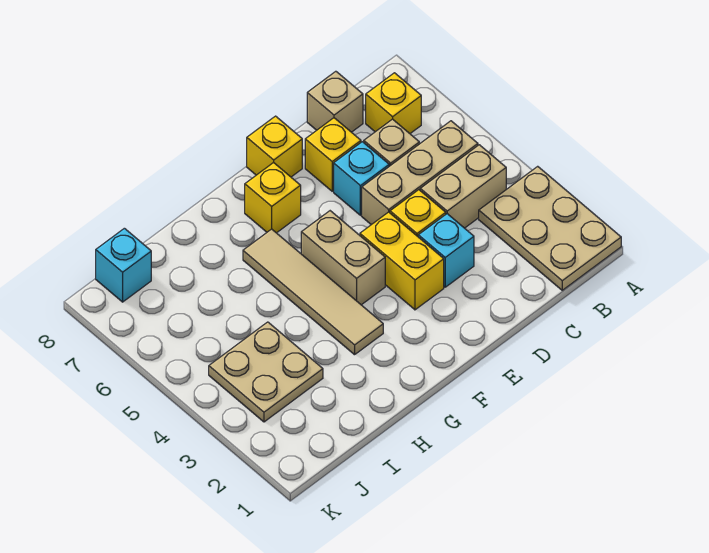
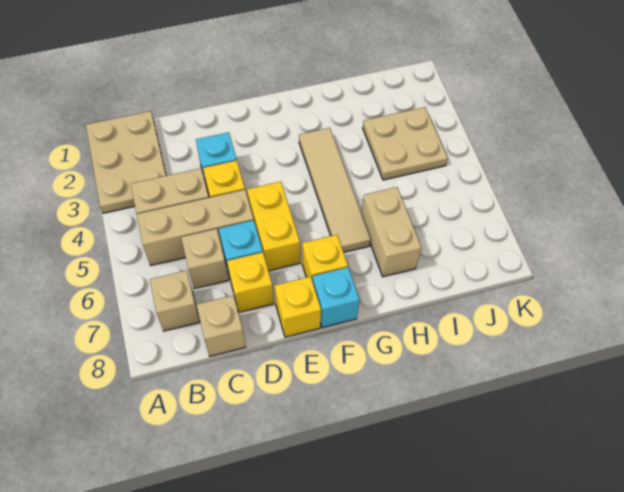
yellow 1x1 brick [366,73,421,133] -> tan 1x1 brick [150,271,199,331]
yellow 1x2 brick [360,212,444,310] -> yellow 1x2 brick moved to [247,182,300,271]
tan 1x2 brick [301,211,385,305] -> tan 1x2 brick moved to [361,187,421,277]
cyan 1x1 brick [96,228,151,302] -> cyan 1x1 brick moved to [313,267,360,328]

